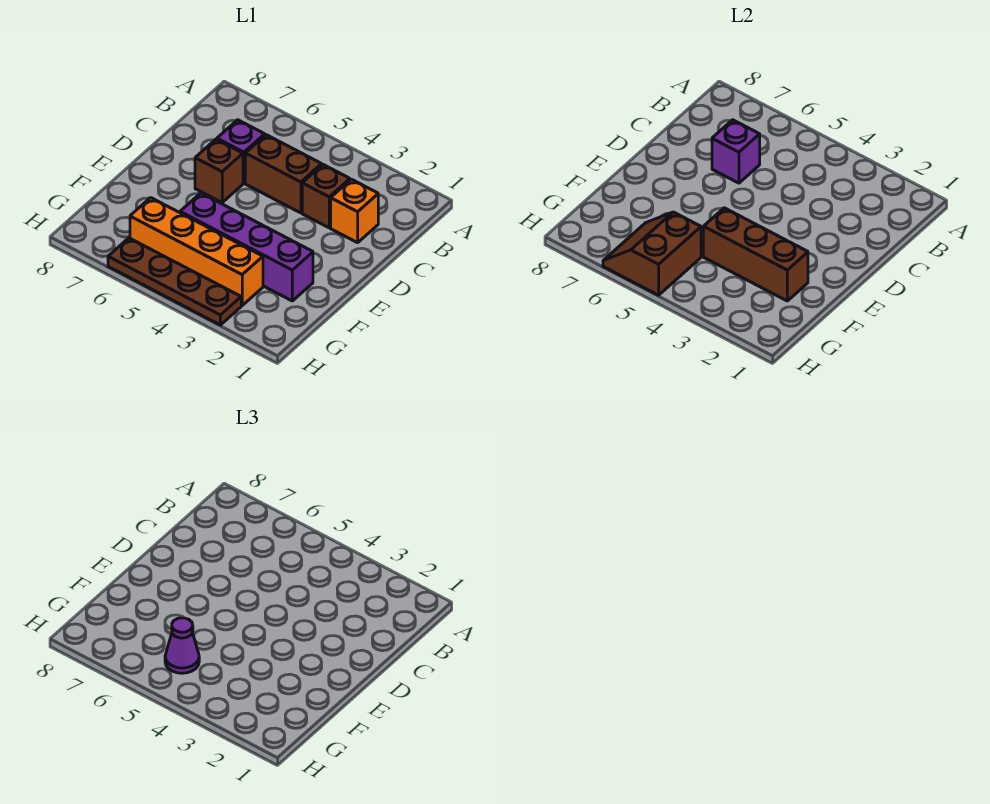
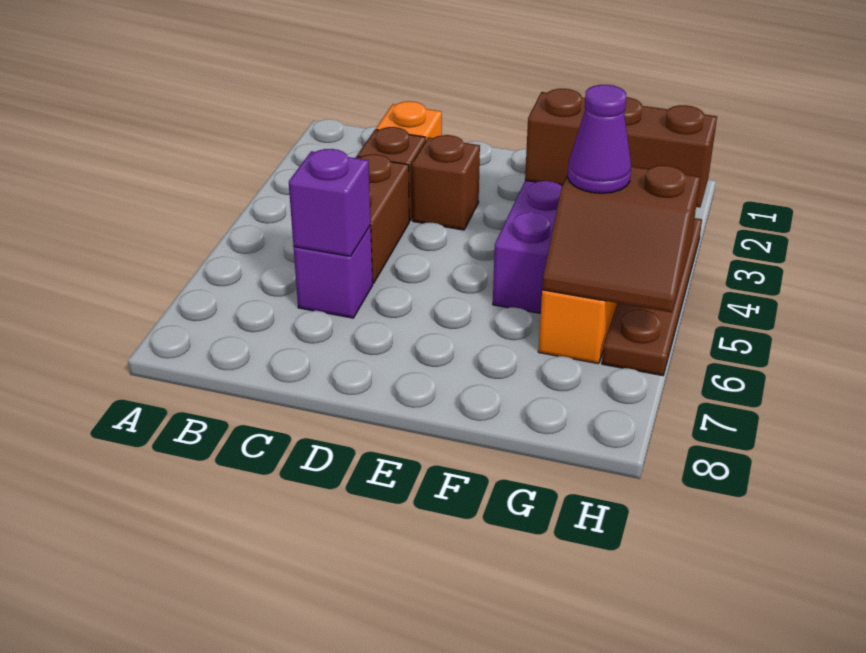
brown 1x1 brick [195,139,243,202] -> brown 1x1 brick moved to [412,135,480,230]
brown 1x3 brick [703,208,808,301] -> brown 1x3 brick turned to [525,89,717,208]

